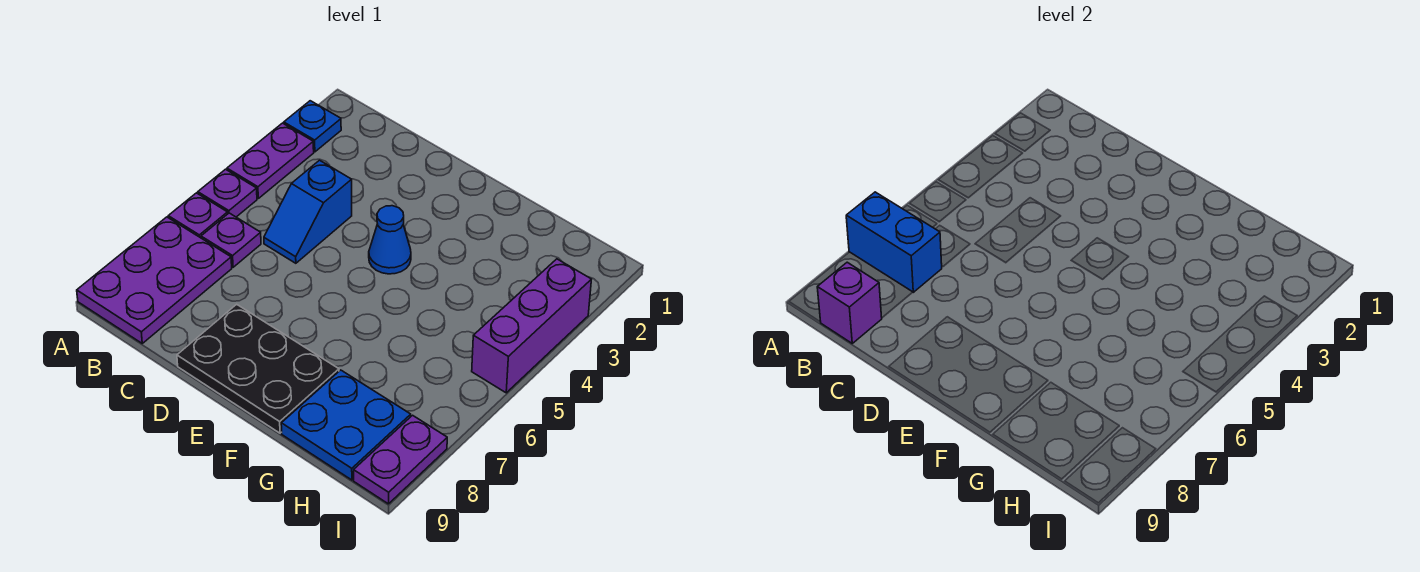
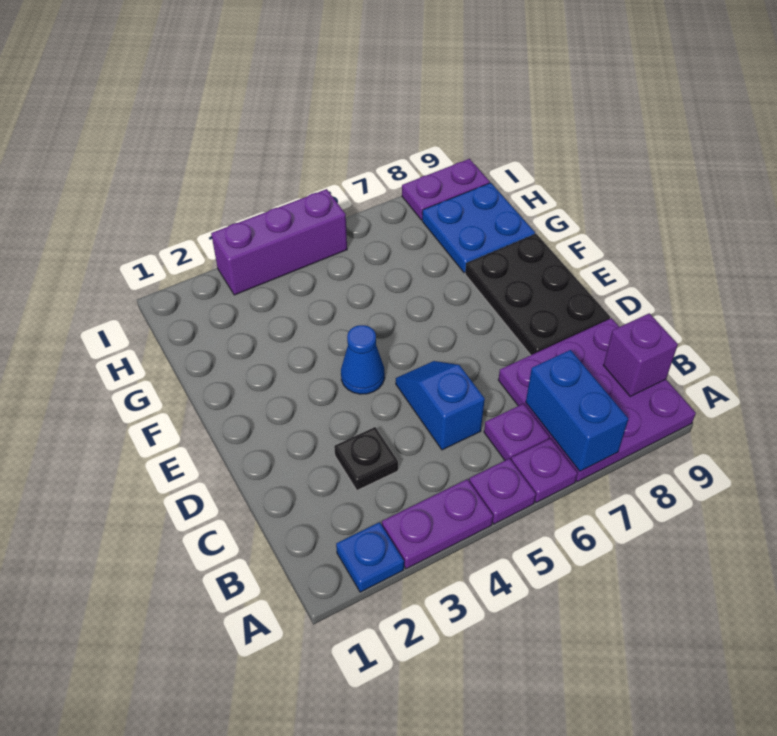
purple 2x3 plate [77,217,232,343] -> purple 3x3 plate [498,318,696,482]
none -> black 1x1 plate [334,427,398,490]
blue 1x2 slope [264,160,352,263] -> blue 1x2 slope turned to [396,361,485,450]

